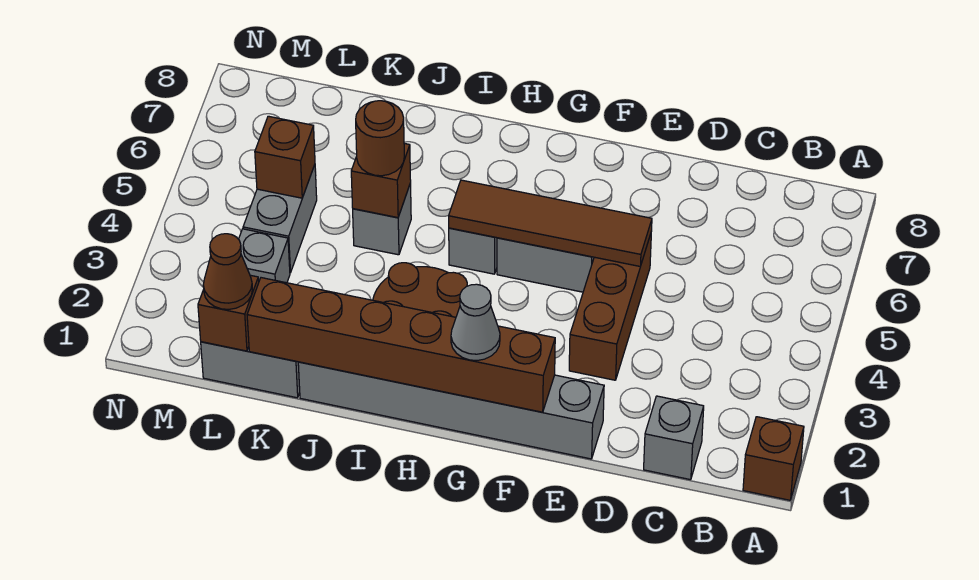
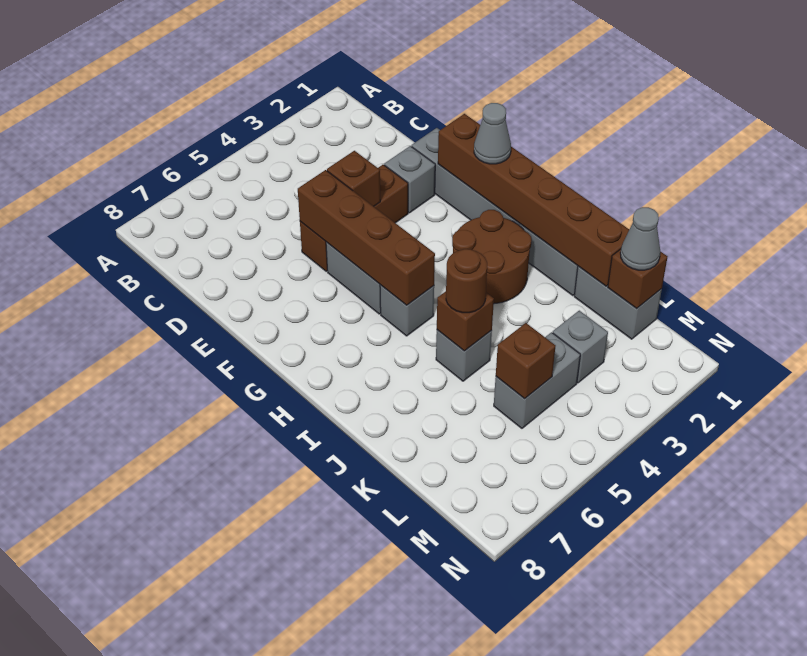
brown 1x1 brick [743,417,804,500] -> brown 1x1 brick moved to [327,151,380,206]
grey 1x1 brick [644,396,704,480] -> grey 1x1 brick moved to [384,146,435,213]
brown 1x4 tile [449,180,652,266] -> brown 1x4 brick [298,170,435,305]
brown 1x1 cone [203,234,252,309] -> grey 1x1 cone [620,207,660,270]

